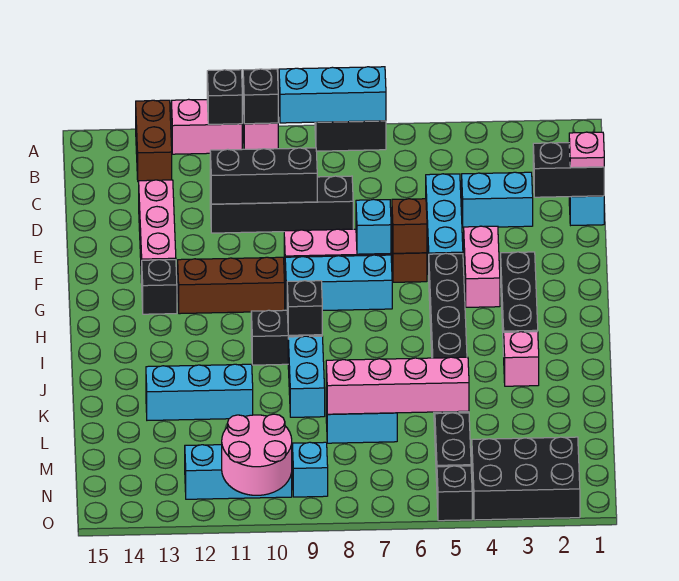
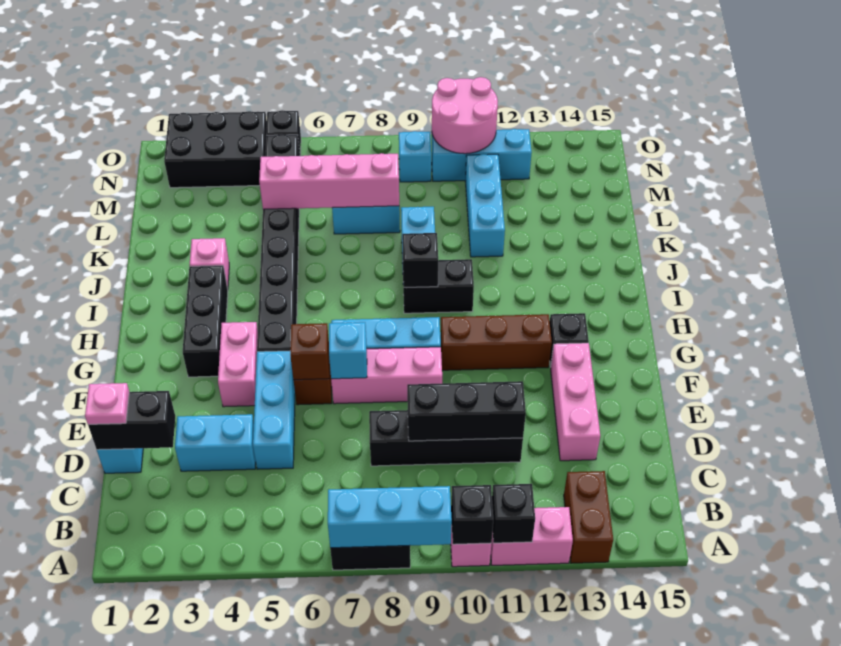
cyan 1x3 brick [146,364,253,420] -> cyan 1x3 brick turned to [465,154,505,257]

